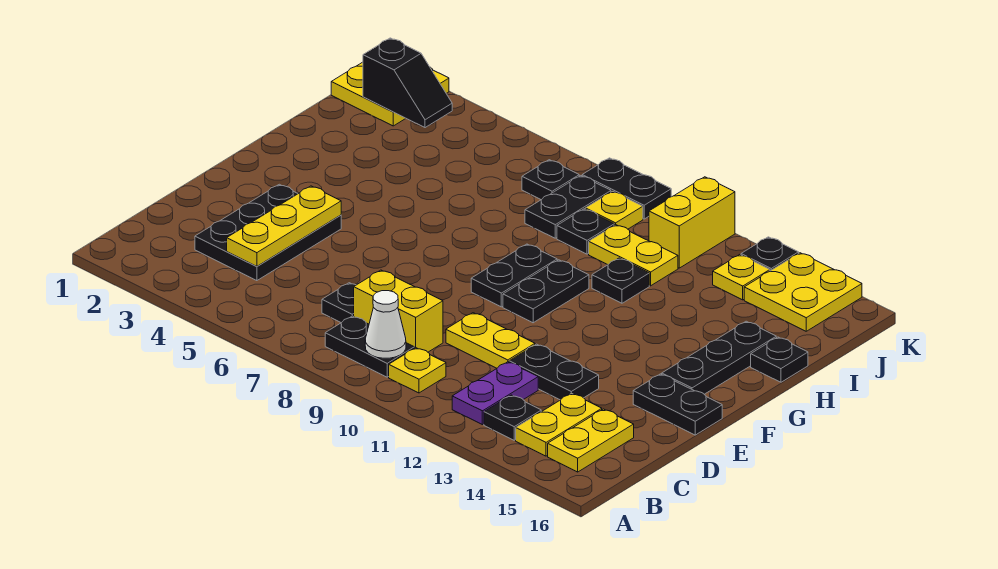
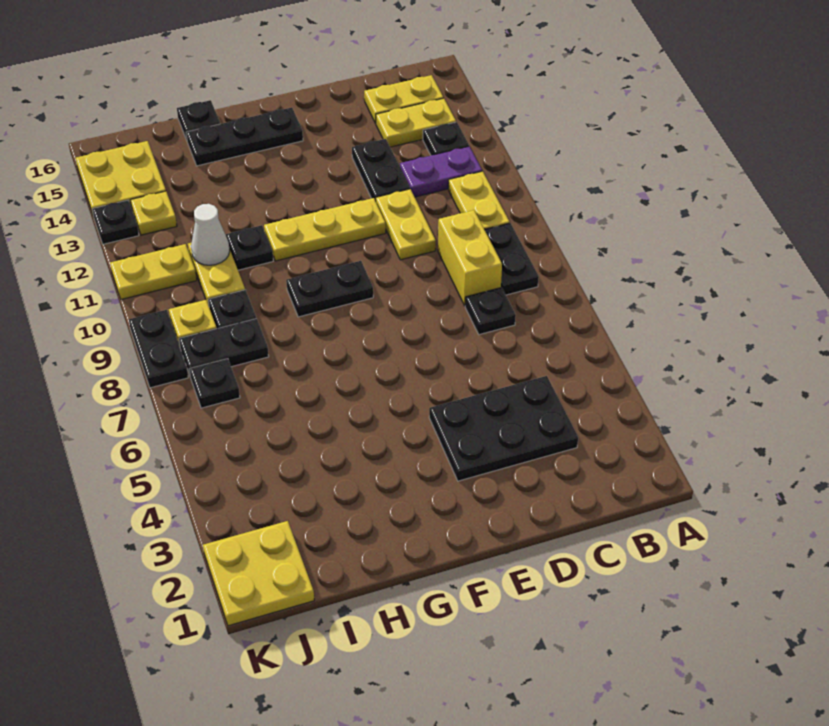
white 1x1 cone [365,291,406,358] -> white 1x1 cone moved to [191,204,230,265]
yellow 1x1 plate [389,348,446,393] -> yellow 1x2 plate [448,171,510,229]
yellow 1x3 plate [227,186,341,267] -> yellow 1x3 plate moved to [264,198,386,261]
black 1x2 plate [633,374,722,435] -> none
black 1x2 plate [503,260,589,323] -> none
black 1x2 slope [363,38,452,128] -> none
yellow 1x2 brick [649,177,735,268] -> yellow 1x2 plate [110,244,197,299]

